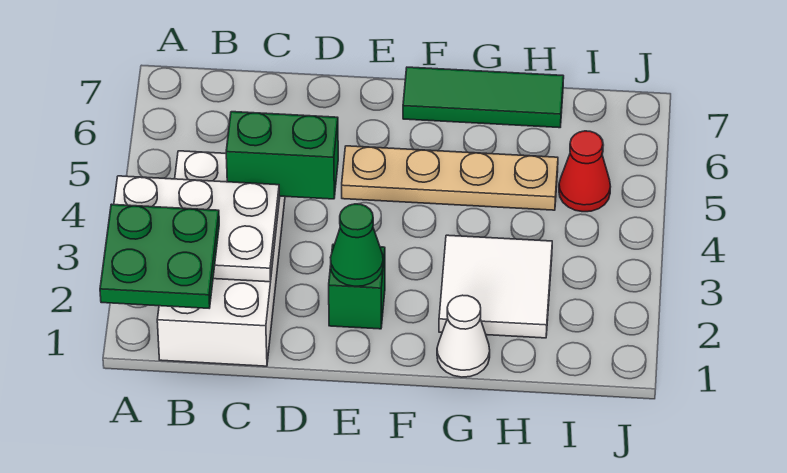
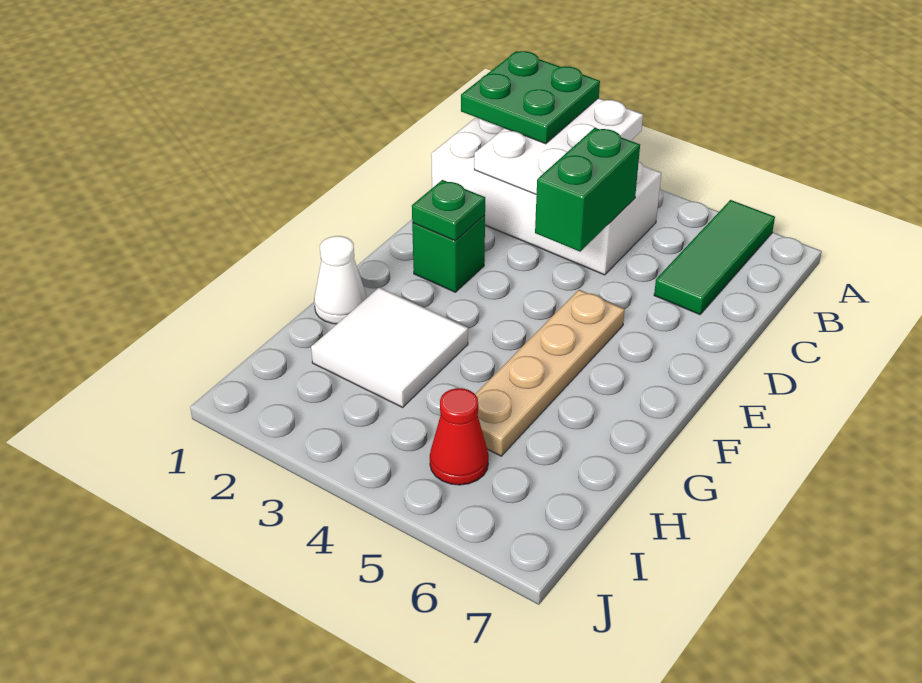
green 1x1 cone [330,204,383,286] -> green 1x1 plate [412,180,485,241]
green 1x3 tile [403,67,564,128] -> green 1x3 tile moved to [654,200,775,315]

